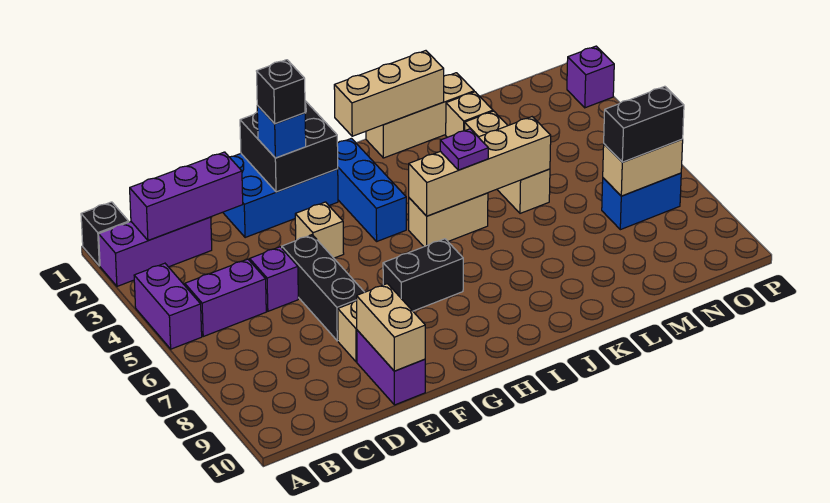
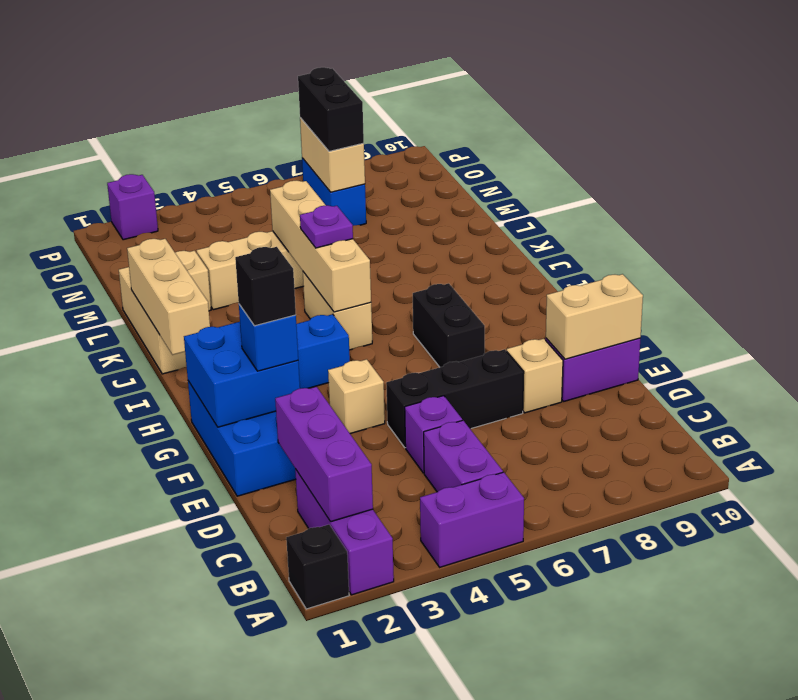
black 2x2 brick [240,101,338,192] -> blue 2x2 brick [184,322,300,427]

